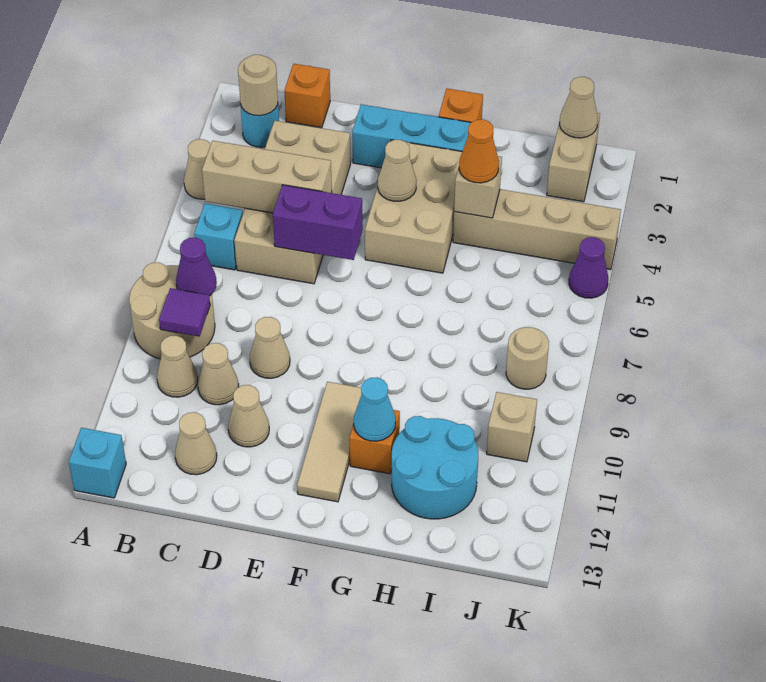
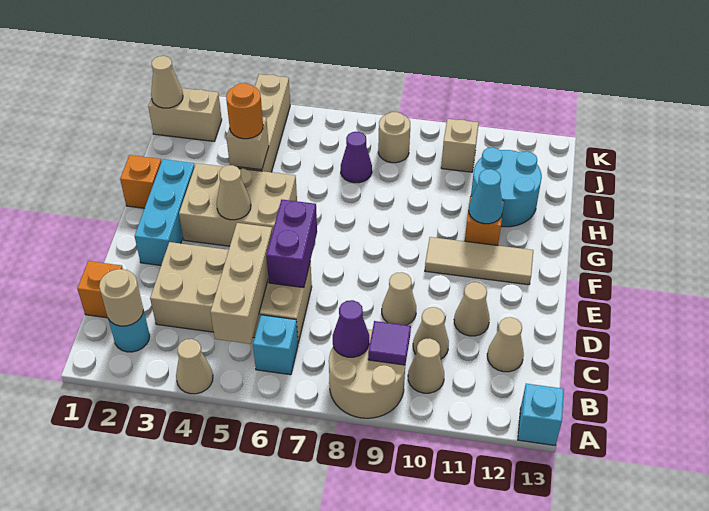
orange 1x1 cone [459,119,499,183] -> orange 1x1 round brick [226,83,263,139]
purple 1x1 cone [569,237,608,298] -> purple 1x1 cone moved to [341,132,372,183]

